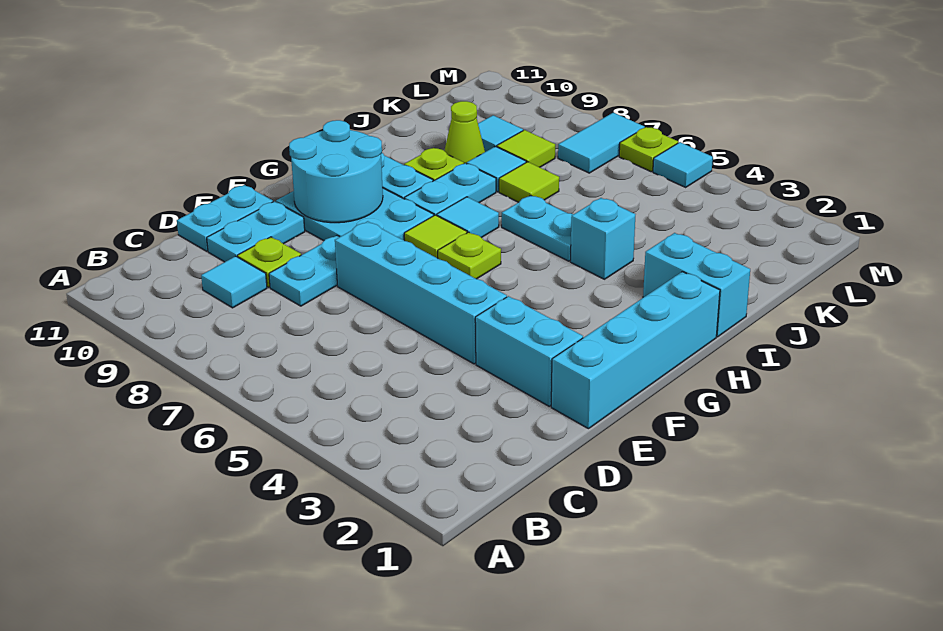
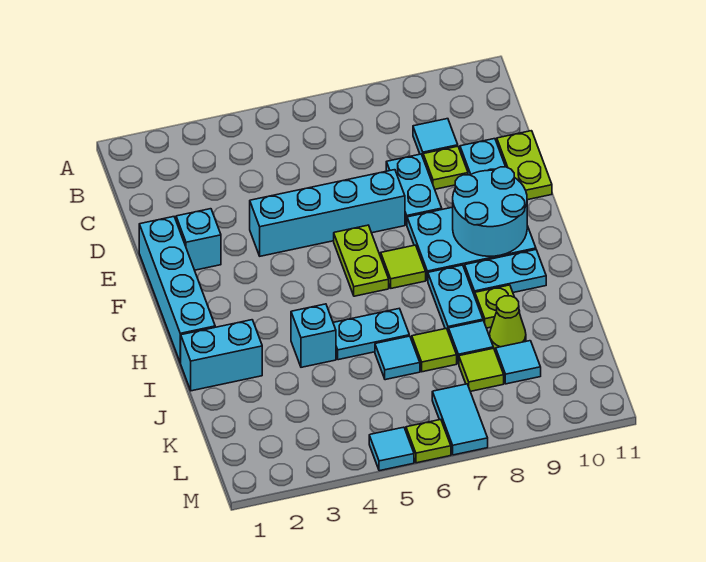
cyan 1x2 plate [177,185,273,251] -> lime 1x2 plate [497,131,552,200]
cyan 1x2 brick [475,296,583,406] -> cyan 1x1 brick [176,209,221,270]
lime 1x1 plate [438,232,501,279] -> lime 1x2 plate [334,225,389,296]
cyan 1x1 tile [437,197,499,238] -> cyan 1x1 tile moved to [375,336,420,380]

